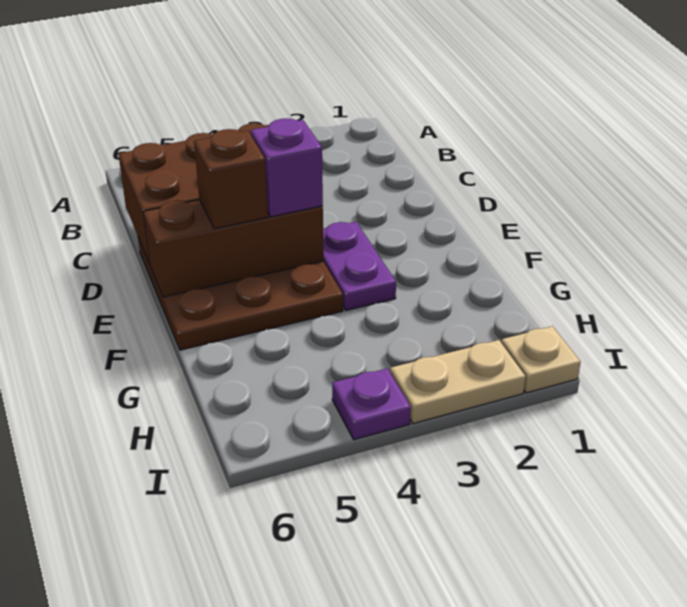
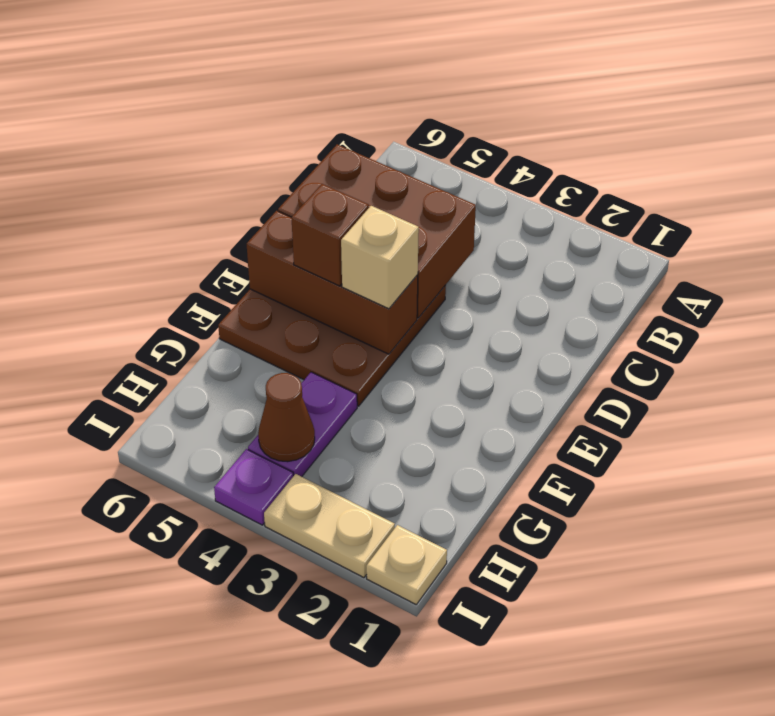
purple 1x2 plate [323,222,396,310] -> purple 1x2 plate moved to [248,372,357,477]
purple 1x1 brick [251,118,323,217] -> tan 1x1 brick [341,206,419,309]
none -> brown 1x1 cone [258,373,315,462]

